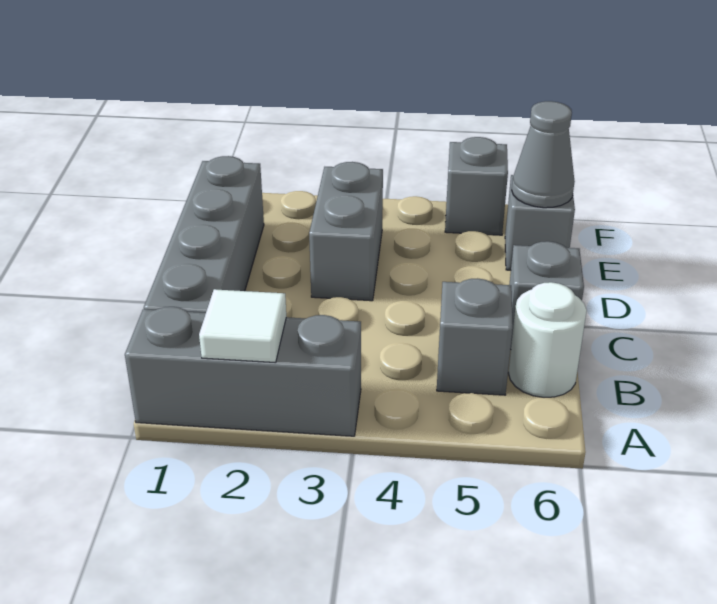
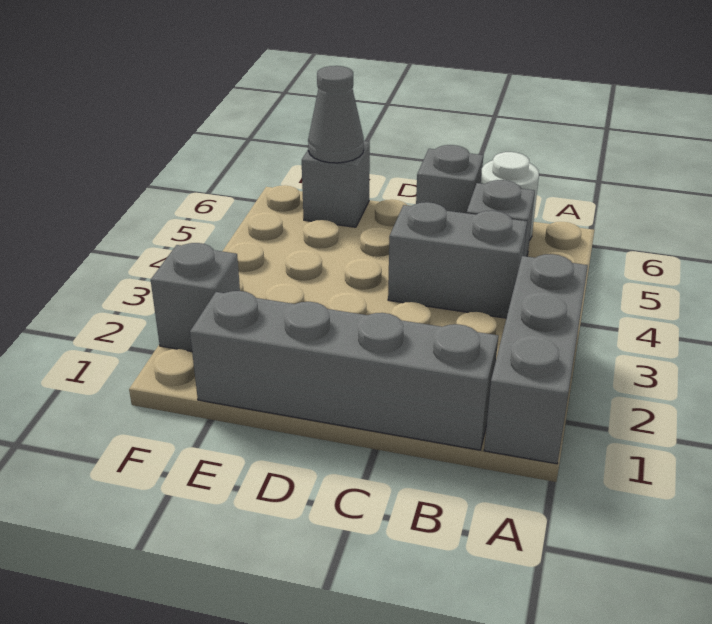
white 1x1 tile [199,289,286,363] -> none
grey 1x2 brick [309,162,383,301] -> grey 1x2 brick moved to [388,202,527,318]
grey 1x1 brick [445,137,508,235] -> grey 1x1 brick moved to [151,243,240,351]

